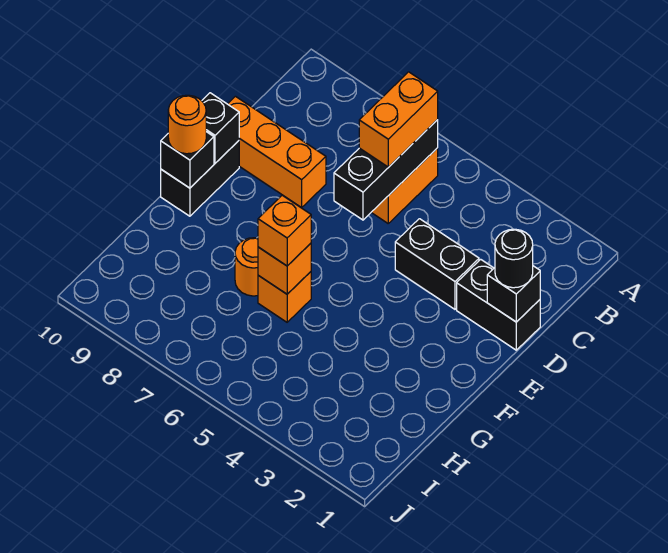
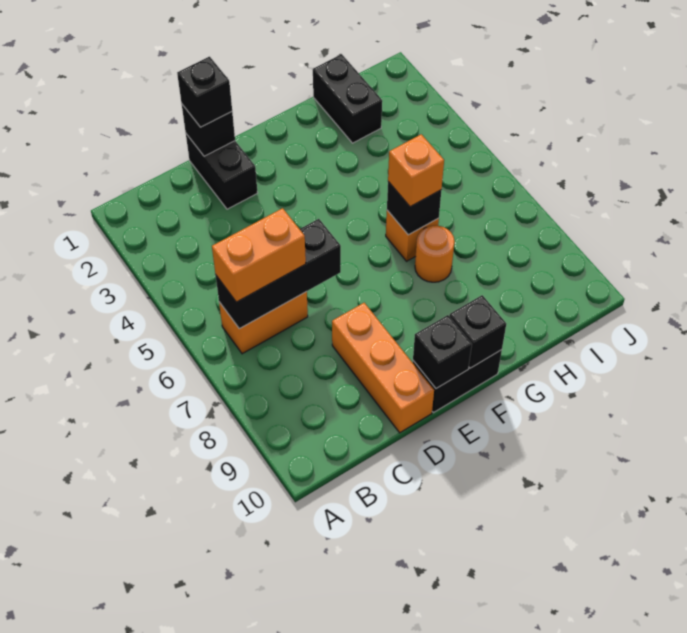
black 1x1 round brick [495,229,533,288] -> black 1x1 brick [177,57,232,127]
black 1x2 brick [395,219,479,309] -> black 1x2 brick moved to [313,54,382,143]
orange 1x1 round brick [168,95,206,154] -> none
orange 1x1 brick [258,243,311,294] -> black 1x1 brick [387,182,441,235]

